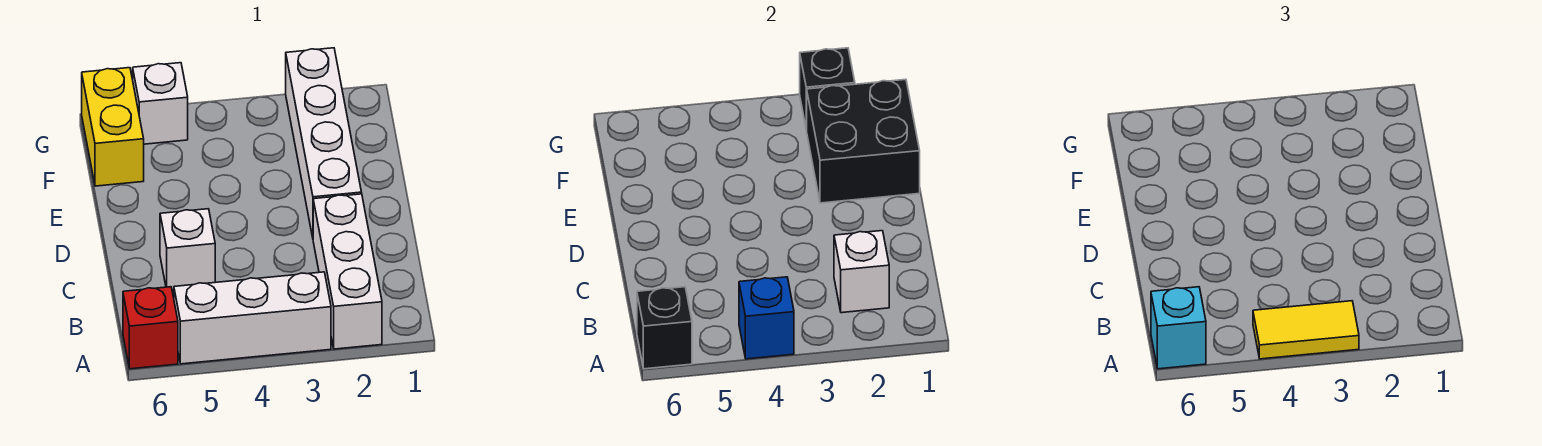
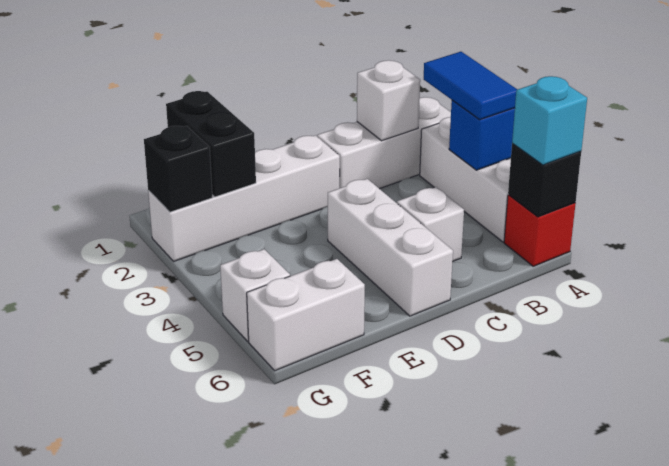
yellow 1x2 tile [1253,301,1359,359] -> blue 1x2 tile [424,52,517,120]
none -> white 1x3 brick [328,179,453,316]
black 2x2 brick [807,79,920,203] -> black 1x2 brick [166,91,256,197]
yellow 1x2 brick [82,68,144,186] -> white 1x2 brick [247,259,365,371]

